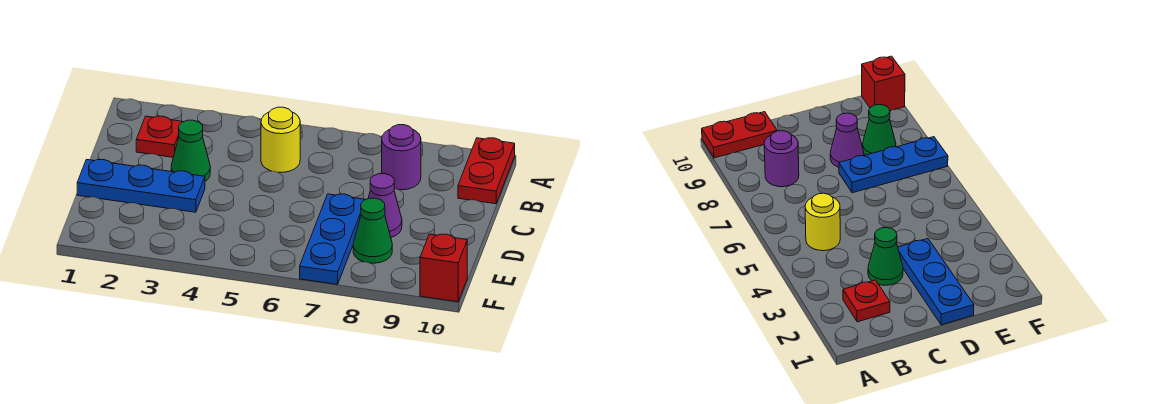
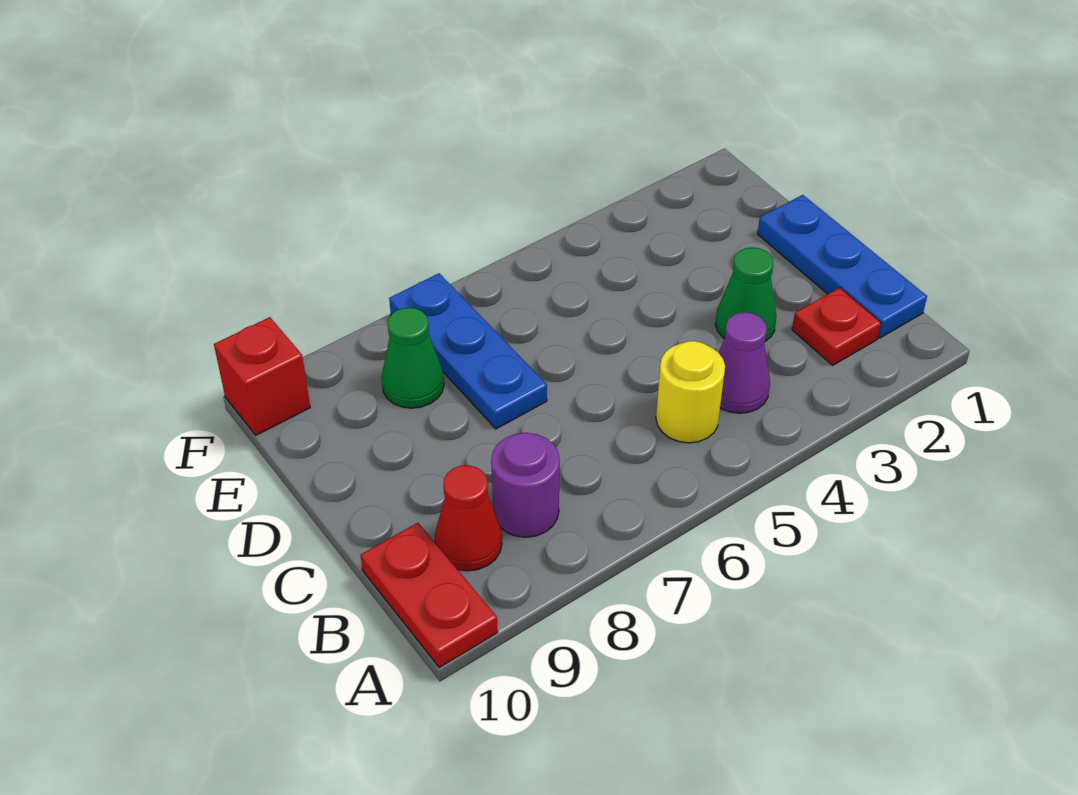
none -> red 1x1 cone [435,465,502,571]
blue 1x3 plate [77,159,205,212] -> blue 1x3 plate turned to [758,195,927,338]
purple 1x1 cone [369,174,402,237] -> purple 1x1 cone moved to [718,312,770,413]

